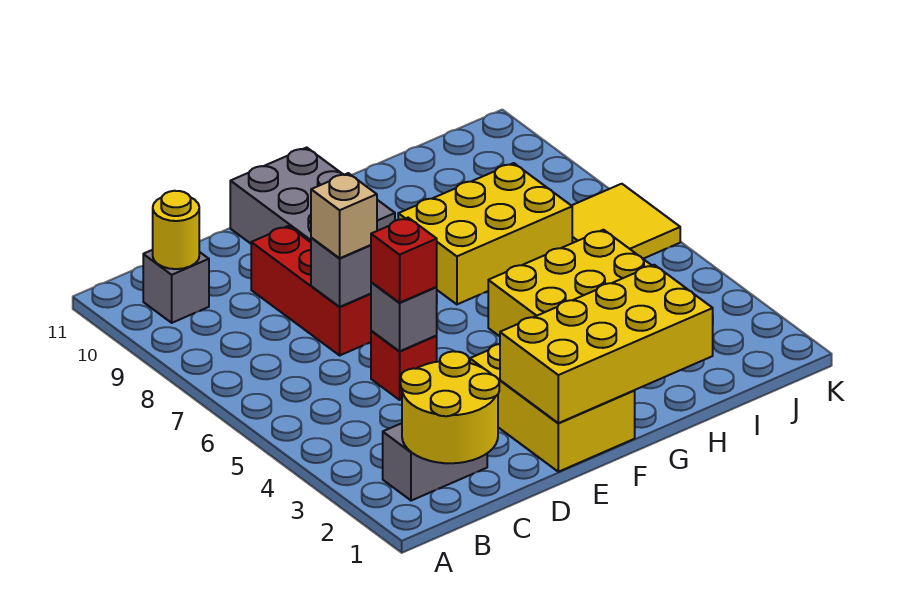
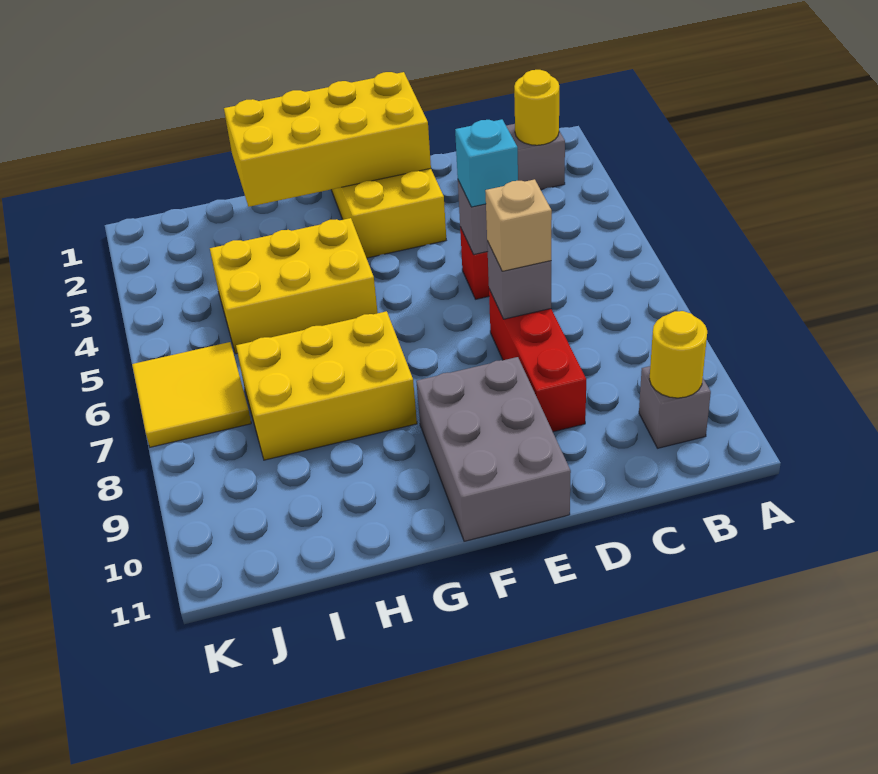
yellow 2x2 round brick [401,351,499,463] -> yellow 1x1 round brick [514,70,559,145]
red 1x1 brick [371,218,437,303] -> cyan 1x1 brick [455,119,518,207]

